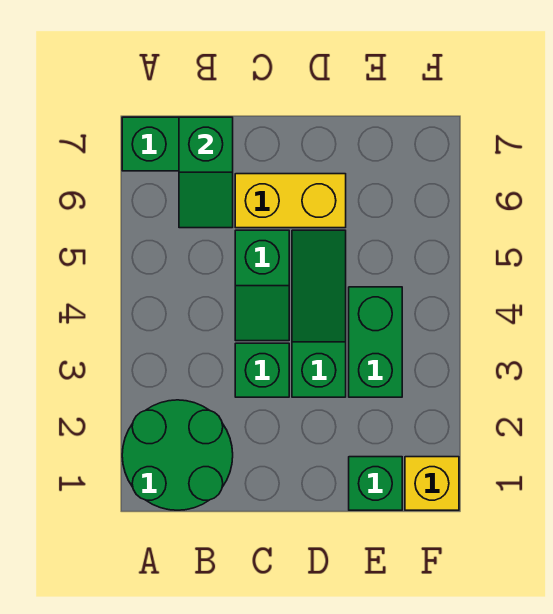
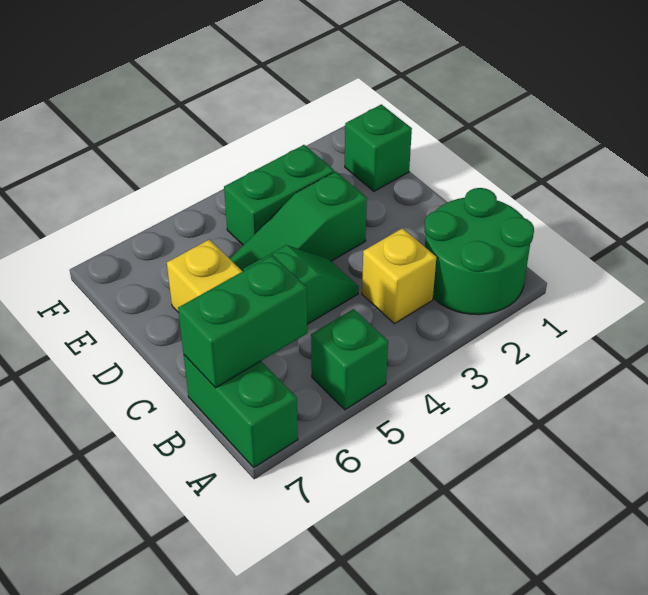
green 1x2 slope [179,117,233,228] -> green 1x2 brick [178,255,307,388]
green 1x1 brick [235,343,289,397] -> green 1x1 brick moved to [311,309,388,410]
yellow 1x1 brick [405,457,459,510] -> yellow 1x1 brick moved to [362,228,436,324]

